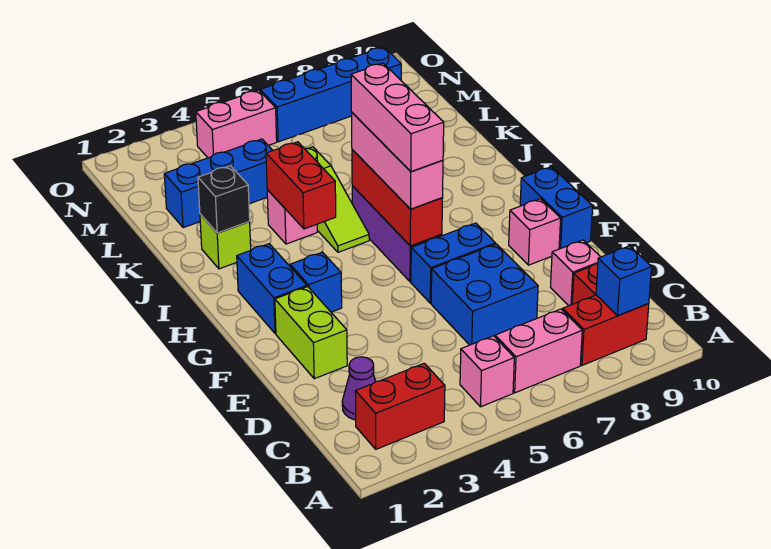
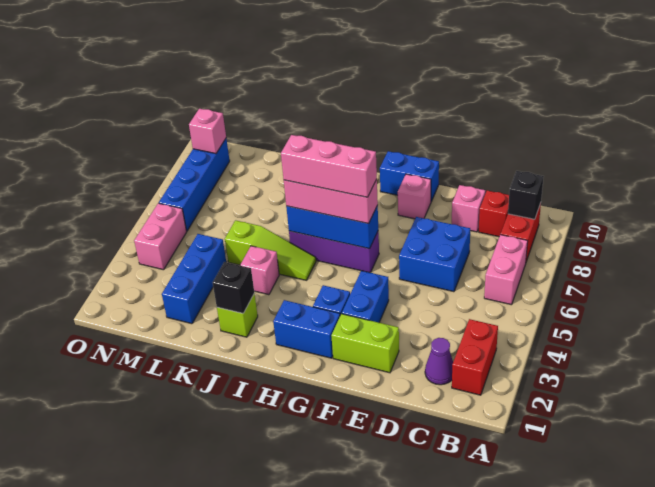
pink 1x1 brick [460,336,514,407] -> pink 1x1 brick moved to [189,109,226,154]
blue 1x1 brick [596,246,652,316] -> black 1x1 brick [508,171,544,219]
blue 1x2 brick [411,223,496,303] -> blue 1x2 brick moved to [342,271,389,323]
red 1x3 brick [352,150,443,246] -> blue 1x3 brick [286,206,378,249]
red 1x2 brick [266,142,336,229] -> none

